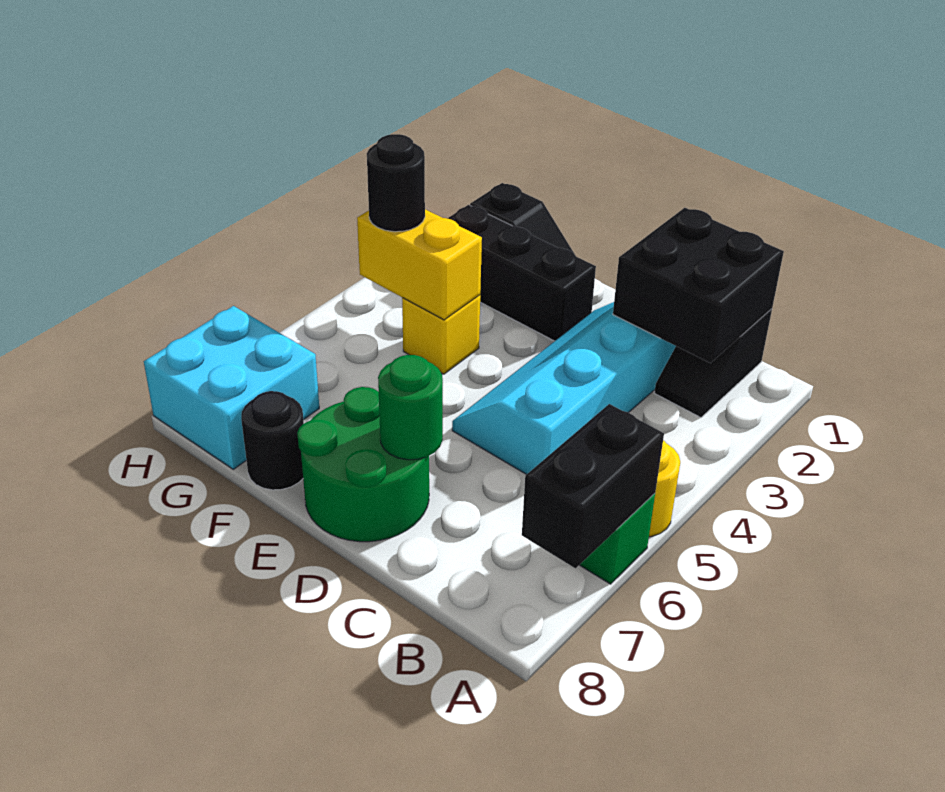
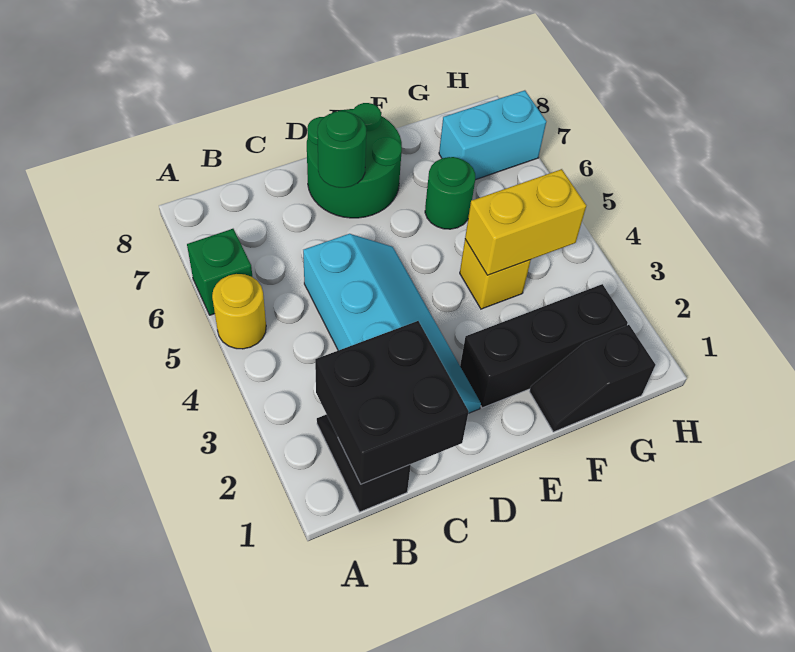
black 1x2 brick [522,404,664,568] -> none
none -> green 1x1 round brick [425,157,475,229]
black 1x1 round brick [241,391,304,490] -> none
black 1x1 round brick [367,134,425,232] -> none
cyan 2x2 brick [144,306,319,469] -> cyan 1x2 brick [439,90,546,180]

